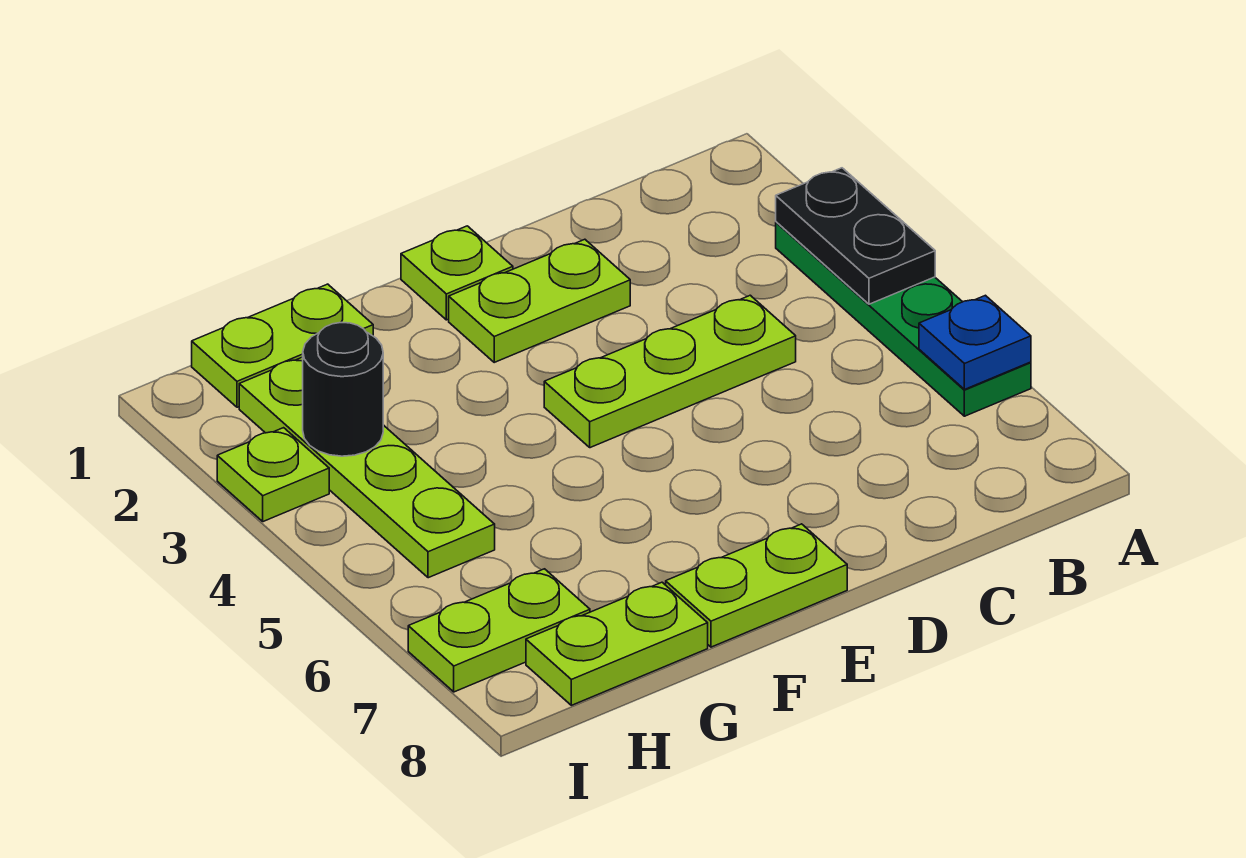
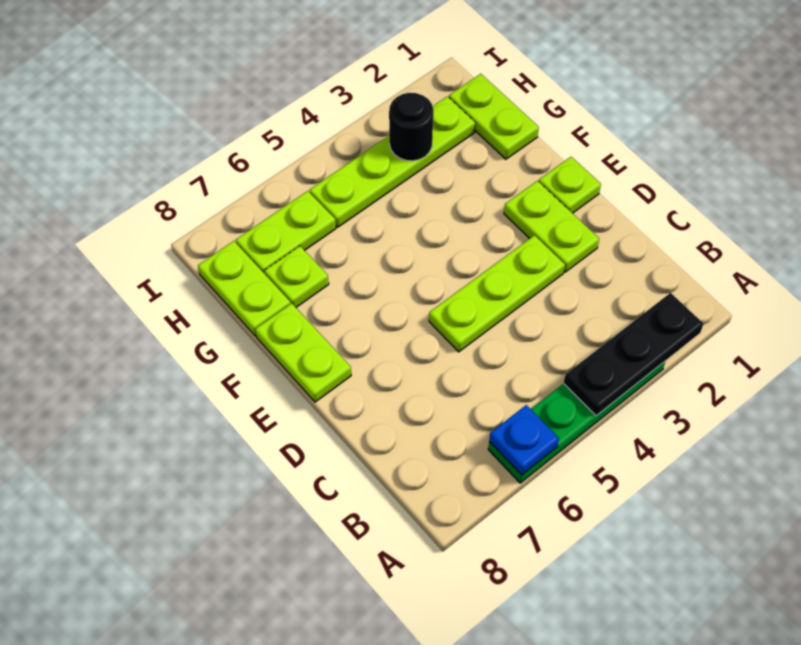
black 1x2 plate [776,168,935,304] -> black 1x3 plate [564,293,704,416]
lime 1x3 plate [544,295,796,448] -> lime 1x3 plate turned to [429,235,565,352]
lime 1x2 plate [408,569,590,692] -> lime 1x2 plate turned to [236,191,336,274]
lime 1x1 plate [217,428,329,522] -> lime 1x1 plate moved to [264,246,329,307]

